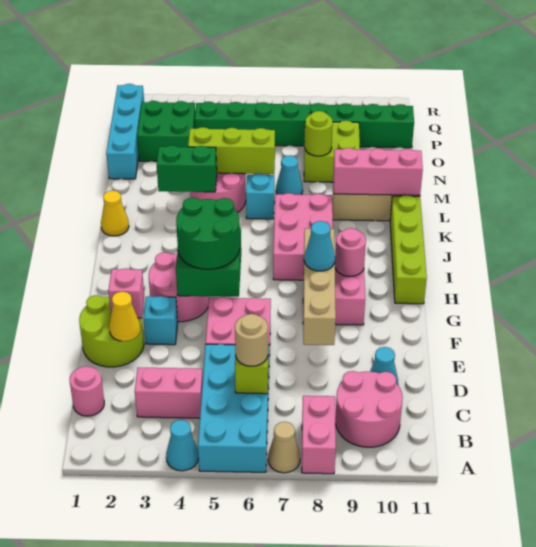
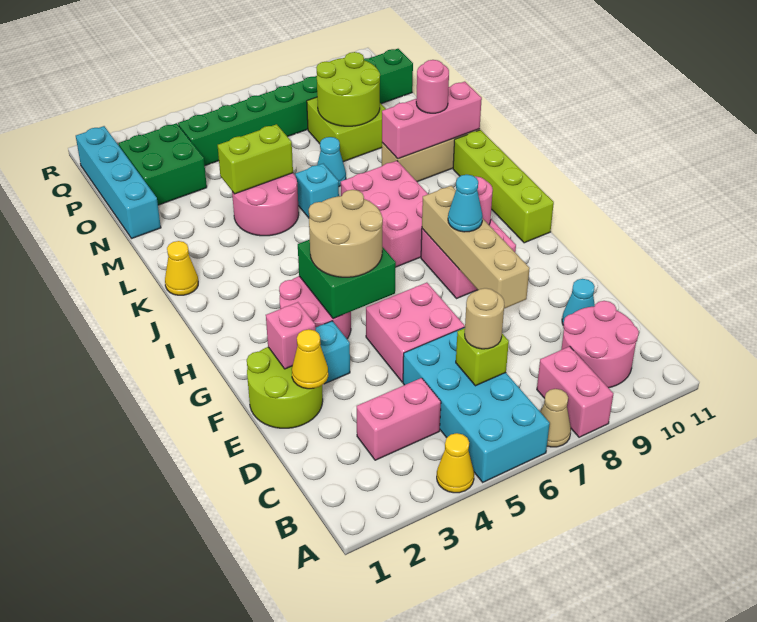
cyan 1x1 cone [166,420,199,471] -> yellow 1x1 cone [437,433,474,493]
pink 1x1 round brick [70,366,104,416] -> pink 1x1 round brick moved to [416,60,449,113]
green 2x2 round brick [176,198,240,269] -> tan 2x2 round brick [309,190,383,277]
green 1x2 brick [157,145,217,192] -> none
lime 1x3 brick [188,127,275,174] -> lime 1x2 brick [218,124,293,194]
lime 1x1 round brick [305,111,333,156] -> lime 2x2 round brick [316,52,380,126]

